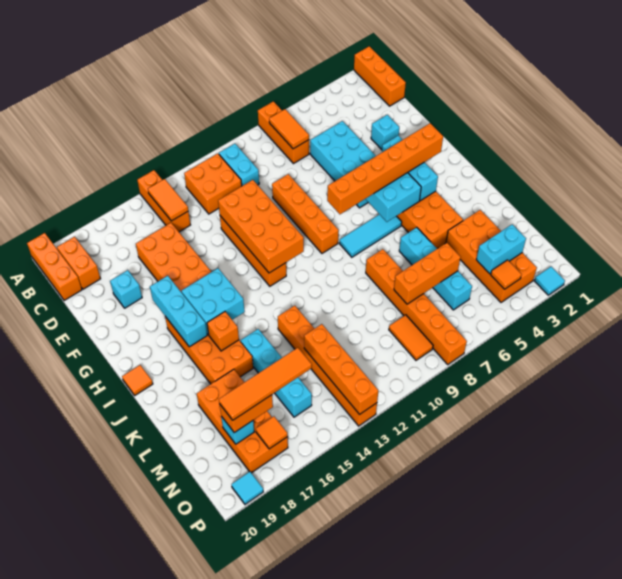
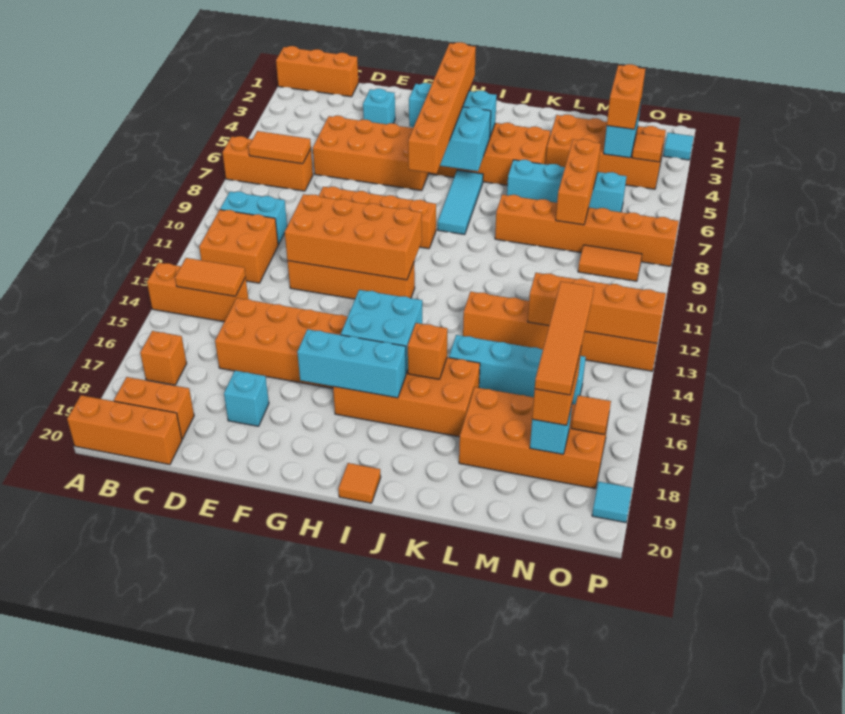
none -> orange 1x1 brick [140,331,187,385]
cyan 2x4 brick [310,121,375,208] -> orange 2x4 brick [313,116,429,191]
none -> orange 1x2 brick [607,64,645,129]

